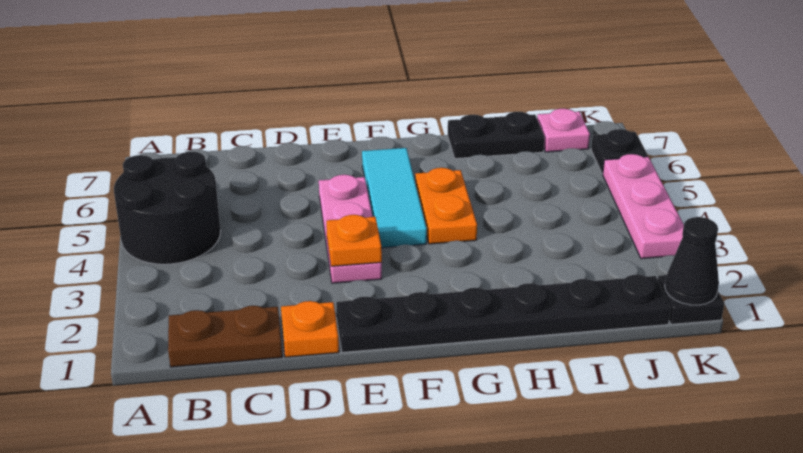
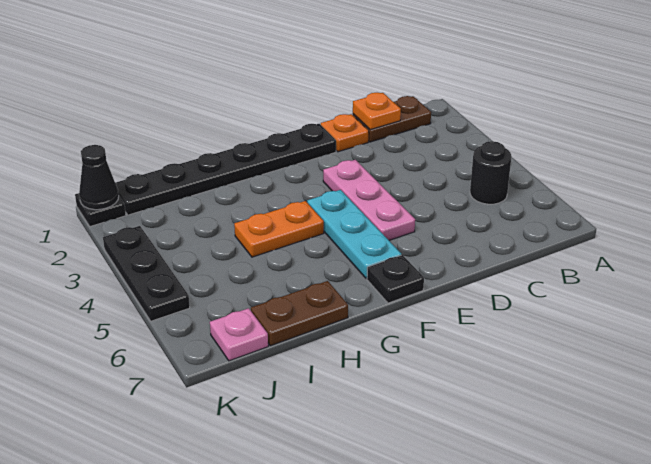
black 2x2 round brick [114,152,221,264] -> black 1x1 round brick [470,141,512,204]
orange 1x1 plate [326,215,382,266] -> orange 1x1 plate moved to [353,93,401,130]
cyan 1x3 tile [362,148,427,248] -> cyan 1x3 plate [307,190,401,279]
orange 1x2 plate [415,168,477,244] -> orange 1x2 plate turned to [234,201,324,257]
black 1x2 plate [448,112,544,158] -> brown 1x2 plate [251,281,348,346]
pink 1x3 plate [603,154,684,259] -> black 1x3 plate [103,226,190,321]
black 1x1 plate [591,129,648,174] -> black 1x1 plate moved to [367,255,424,303]

